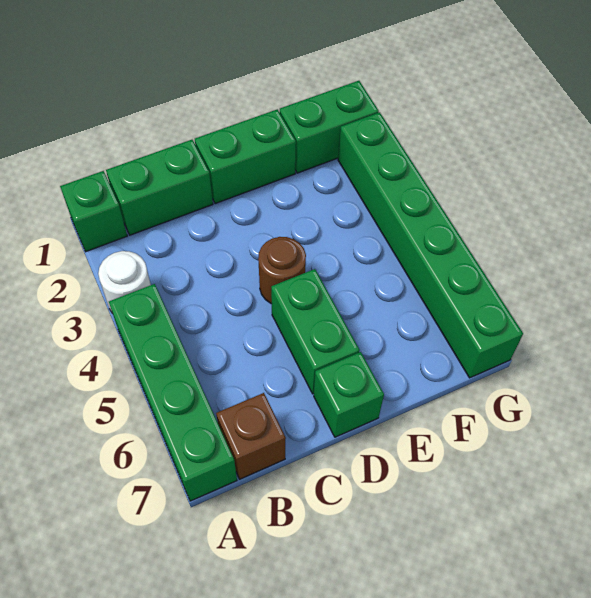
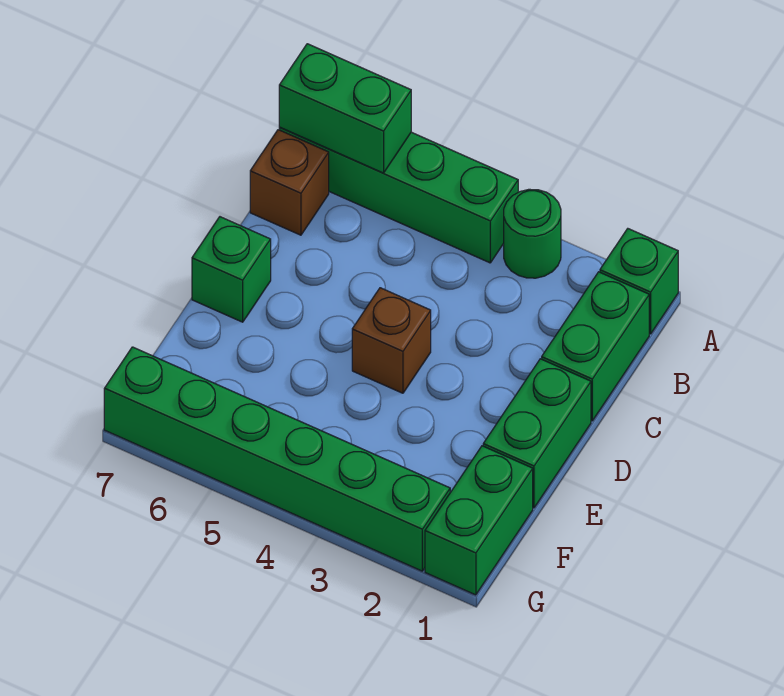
white 1x1 round brick [98,251,151,312] -> green 1x1 round brick [504,189,561,278]
brown 1x1 round brick [258,237,306,304] -> brown 1x1 brick [352,288,431,393]
green 1x2 brick [271,269,360,394] -> green 1x2 brick moved to [279,44,411,173]

